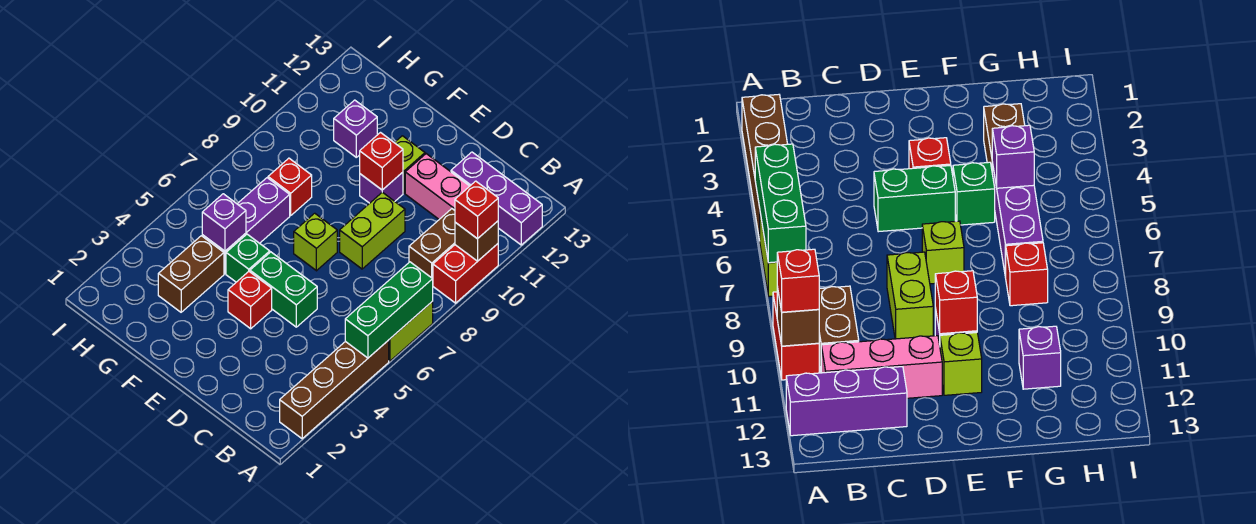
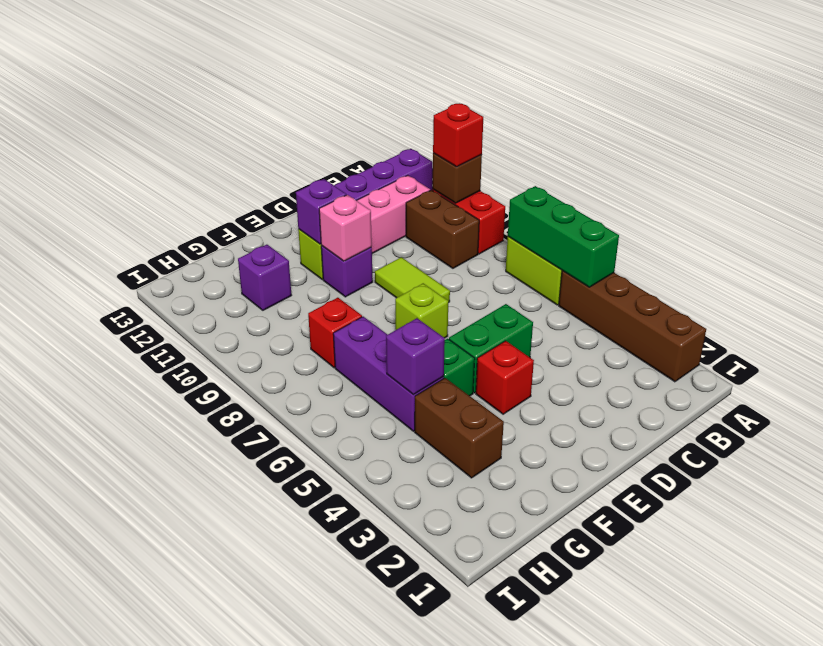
lime 1x2 brick [340,192,405,269] -> lime 1x2 tile [375,257,450,303]
red 1x1 brick [360,133,403,190] -> pink 1x1 brick [319,195,372,261]
none -> purple 1x1 brick [296,179,346,244]

